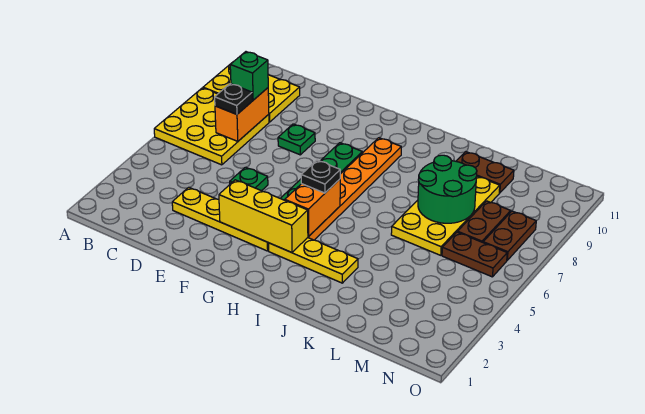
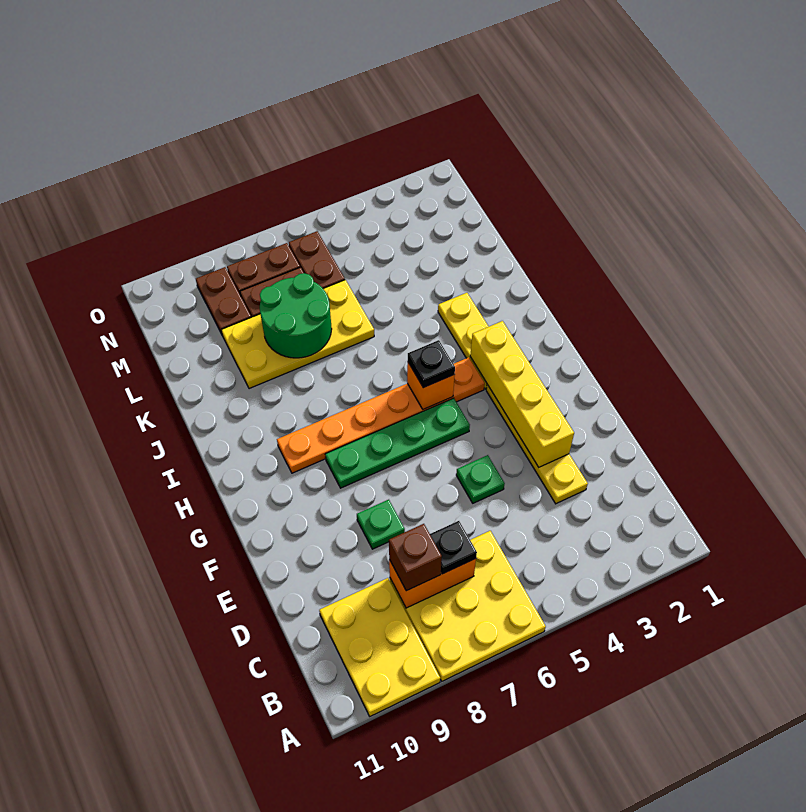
green 1x1 brick [230,52,268,100] -> brown 1x1 brick [389,524,442,591]
yellow 1x3 brick [219,180,308,253] -> yellow 1x4 brick [470,321,574,467]
orange 1x2 brick [285,179,340,236] -> orange 1x1 brick [407,363,455,409]
brown 1x2 plate [456,152,514,193] -> brown 1x2 plate moved to [196,267,251,334]

